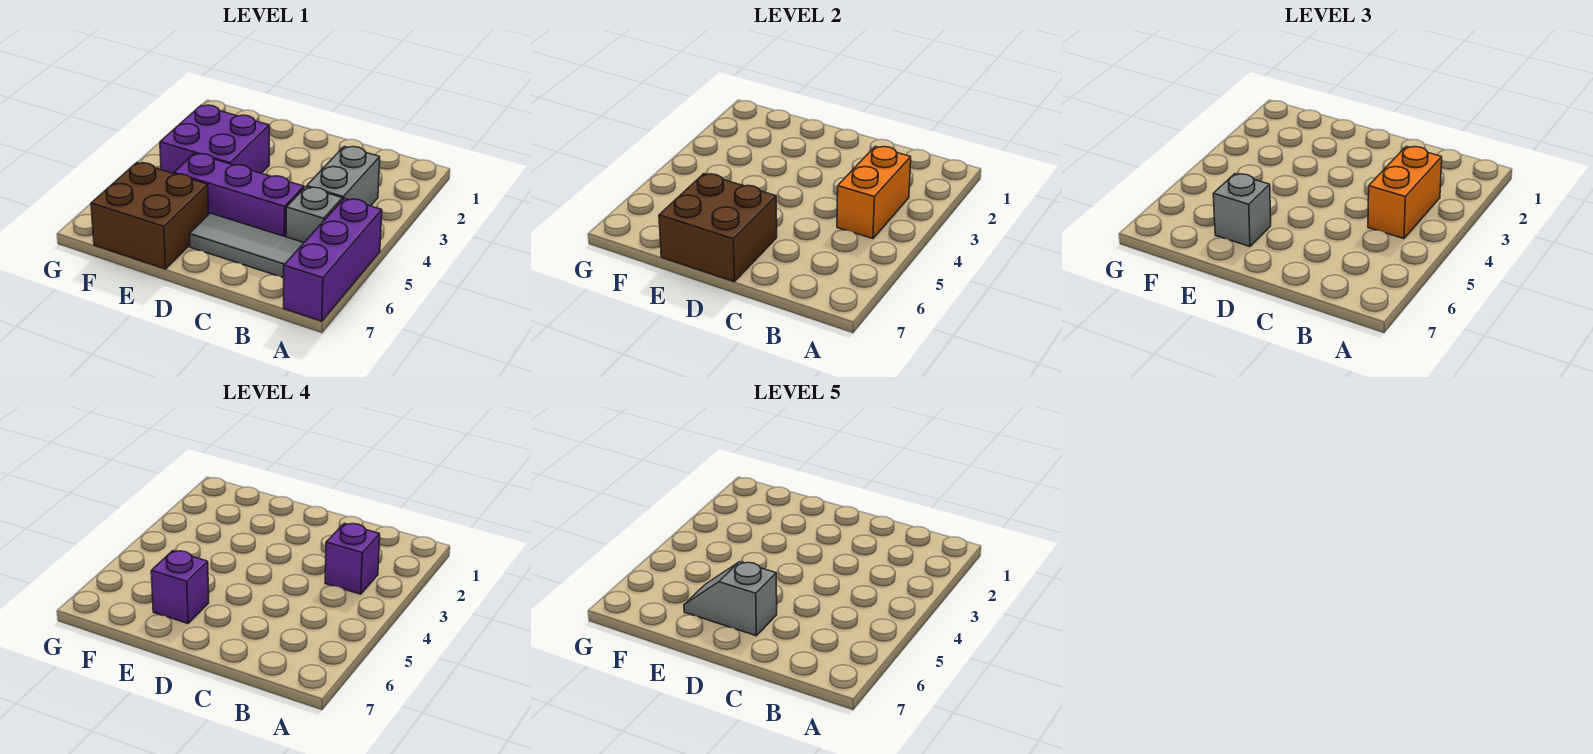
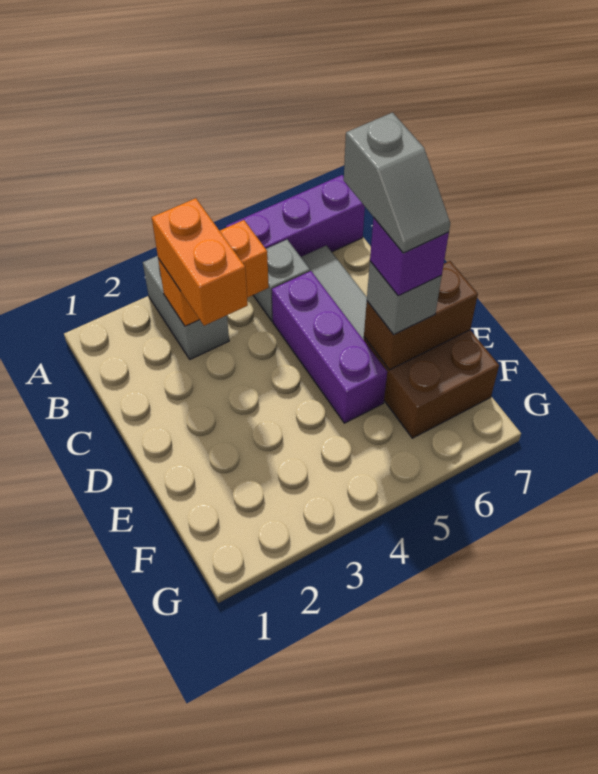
grey 1x2 brick [307,146,380,206] -> grey 1x2 brick turned to [143,256,229,359]
orange 1x2 brick [1368,146,1442,239] -> orange 1x2 brick turned to [152,198,248,326]
purple 1x1 brick [325,523,380,594] -> none
brown 2x2 brick [659,174,777,281] -> brown 1x2 brick [364,261,478,370]
purple 2x2 brick [160,105,269,174] -> none

